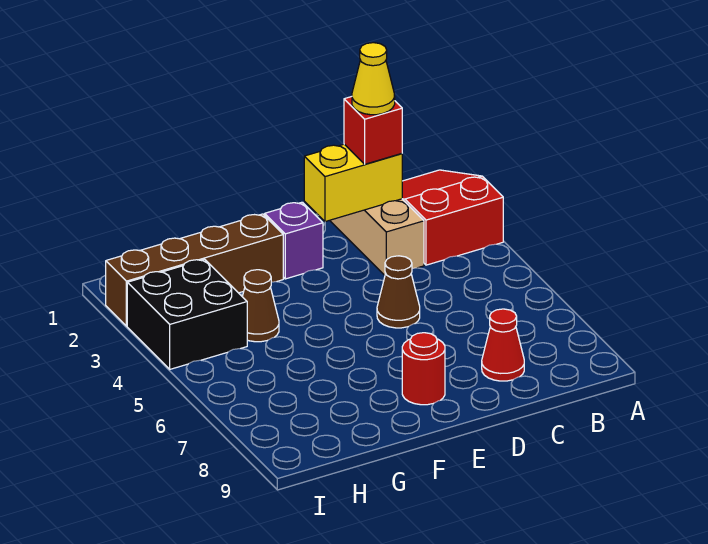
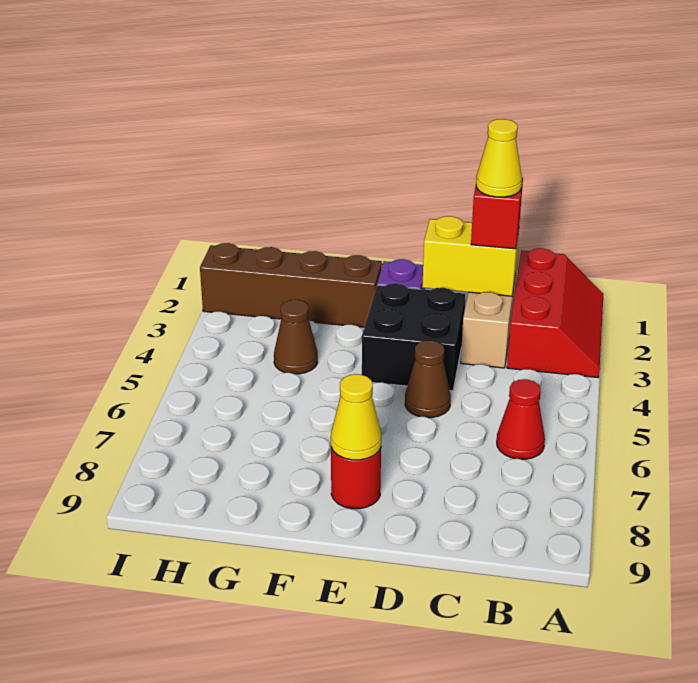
red 2x3 slope [402,170,503,265] -> red 2x3 slope turned to [507,248,603,378]
red 1x1 cone [482,309,524,381] -> red 1x1 cone moved to [497,379,545,459]
none -> yellow 1x1 cone [331,374,381,460]
black 2x2 brick [127,259,247,369] -> black 2x2 brick moved to [362,283,466,391]

